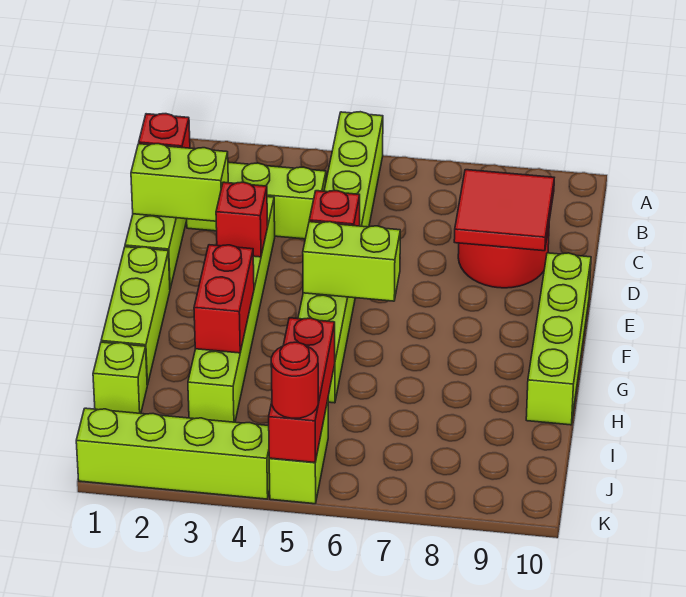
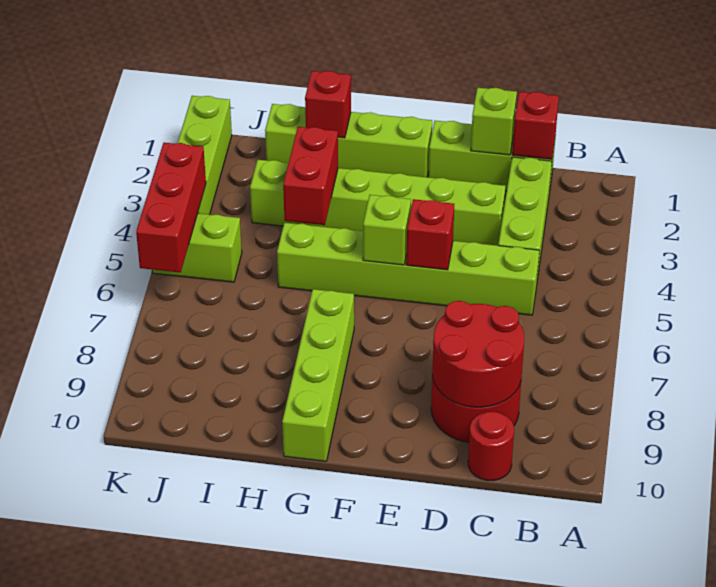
lime 1x8 brick [298,112,383,403] -> lime 1x6 brick [277,223,539,315]
red 2x2 tile [454,170,554,251] -> red 2x2 round brick [432,301,524,407]
lime 1x2 brick [131,144,228,221] -> lime 1x1 brick [471,88,517,155]
red 1x1 brick [216,182,268,257] -> red 1x1 brick moved to [305,71,351,138]
lime 1x4 brick [526,253,591,425] -> lime 1x4 brick turned to [282,289,354,461]
lime 1x2 brick [303,222,400,301] -> lime 1x1 brick [363,195,411,265]
red 1x2 brick [194,245,254,353] -> red 1x2 brick turned to [283,127,338,225]
red 1x3 brick [269,318,335,463] -> red 1x3 brick turned to [136,143,206,273]
red 1x1 round brick [271,342,318,418] -> red 1x1 round brick moved to [468,412,514,481]

